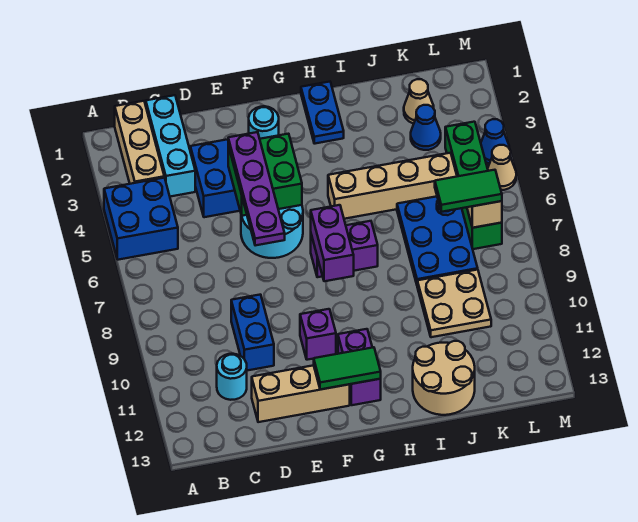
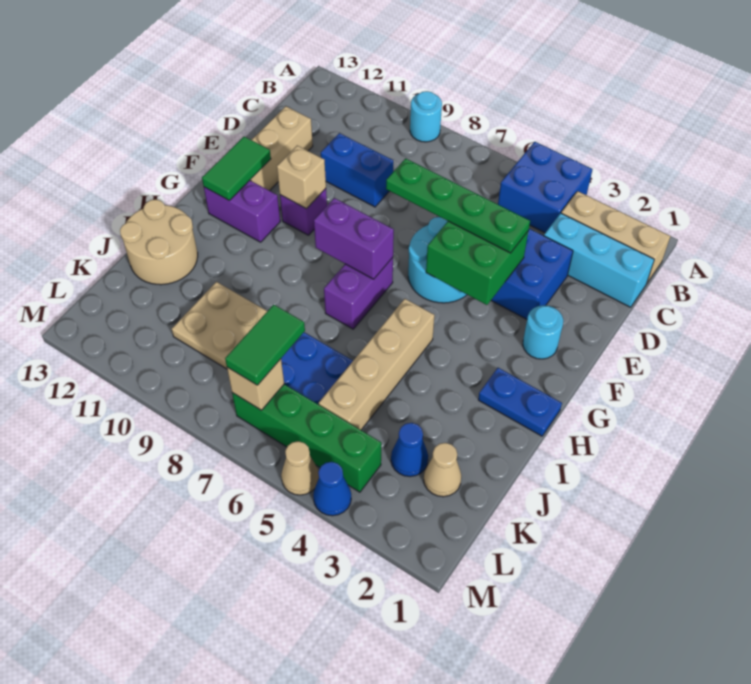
cyan 1x1 round brick [217,354,247,400] -> cyan 1x1 round brick moved to [410,91,442,142]
purple 1x4 plate [228,132,285,246] -> green 1x4 plate [386,158,530,253]
none -> tan 1x1 brick [277,146,326,209]

